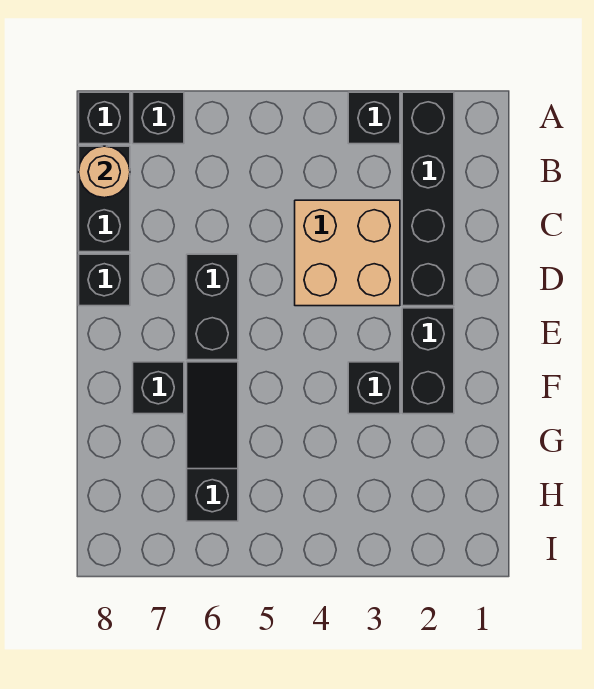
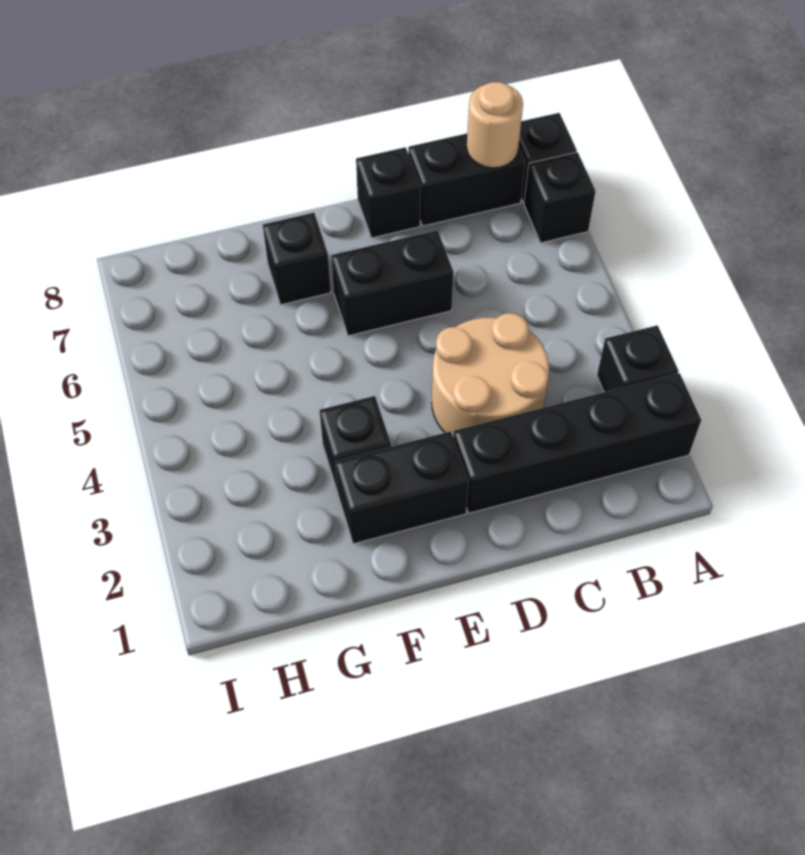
tan 2x2 brick [295,200,400,306] -> tan 2x2 round brick [432,313,549,436]
black 1x3 slope [187,362,238,521] -> none

